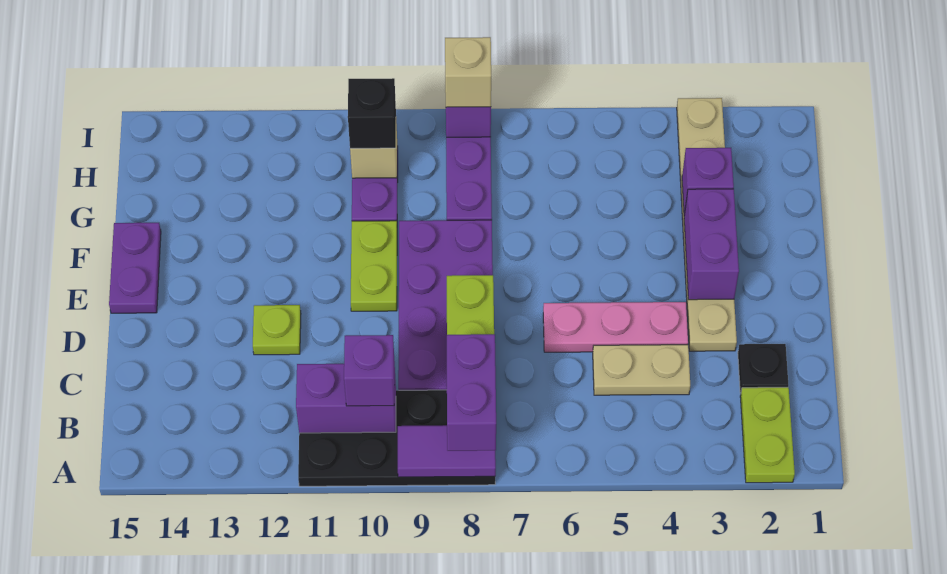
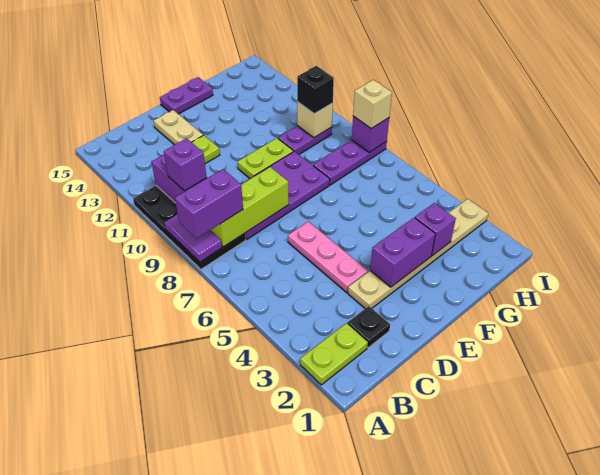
tan 1x2 plate [593,345,690,395] -> tan 1x2 plate moved to [154,110,203,145]

